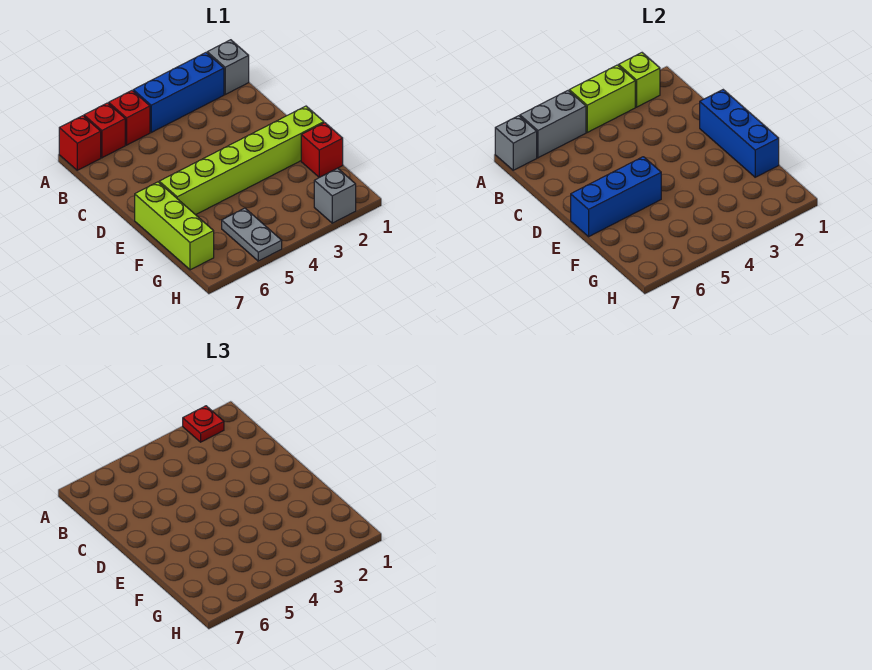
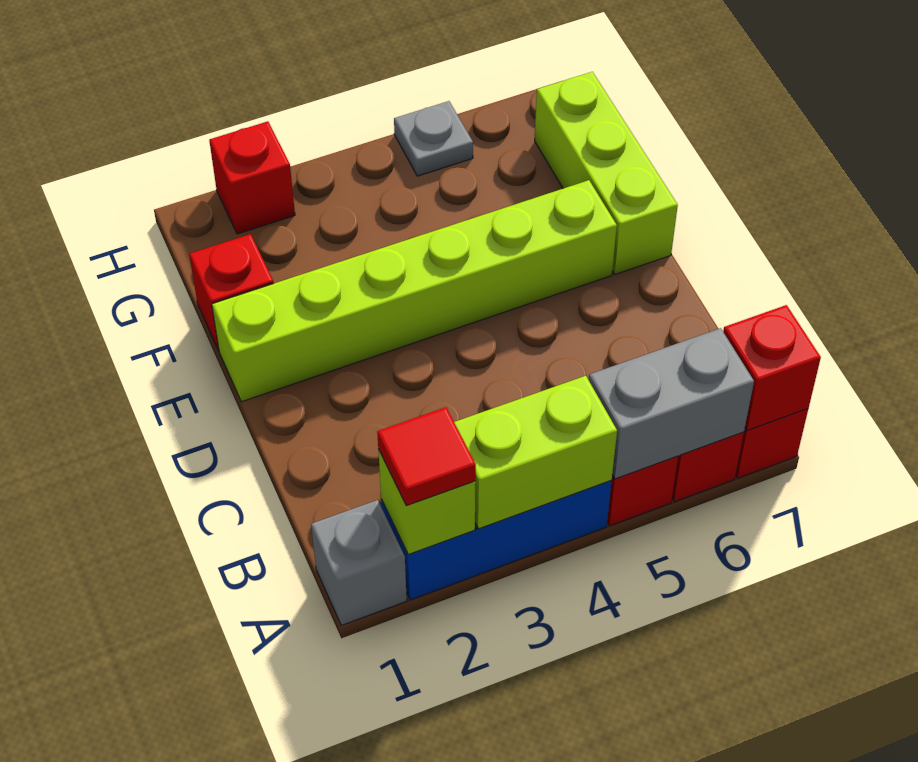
red 1x1 plate [183,406,224,442] -> red 1x1 tile [377,407,476,506]
grey 1x1 brick [495,116,537,170] -> red 1x1 brick [723,305,821,430]
blue 1x3 brick [700,90,779,177] -> none
blue 1x3 brick [571,157,661,237] -> none
grey 1x2 plate [222,208,282,261] -> grey 1x1 plate [394,101,473,176]
grey 1x1 brick [314,168,356,223] -> red 1x1 brick [209,121,295,234]

